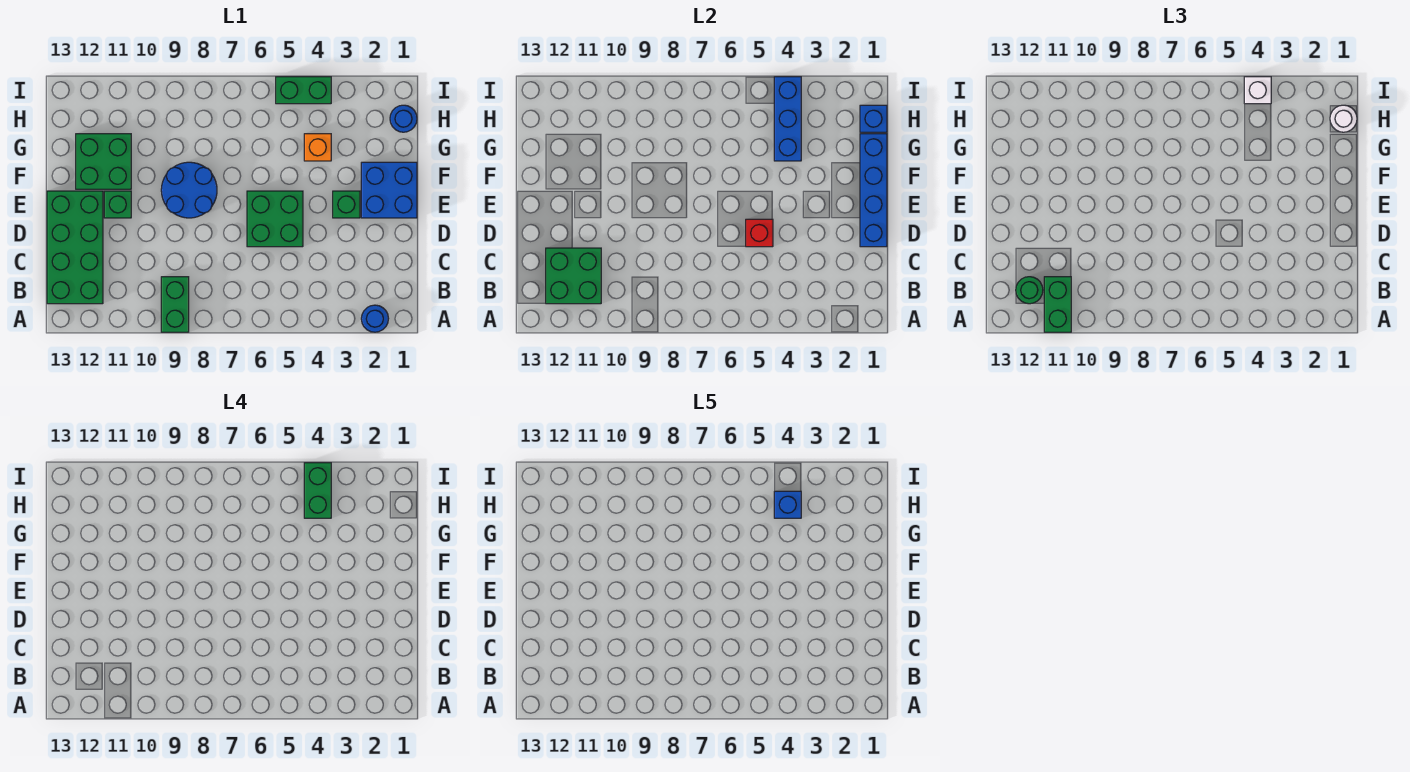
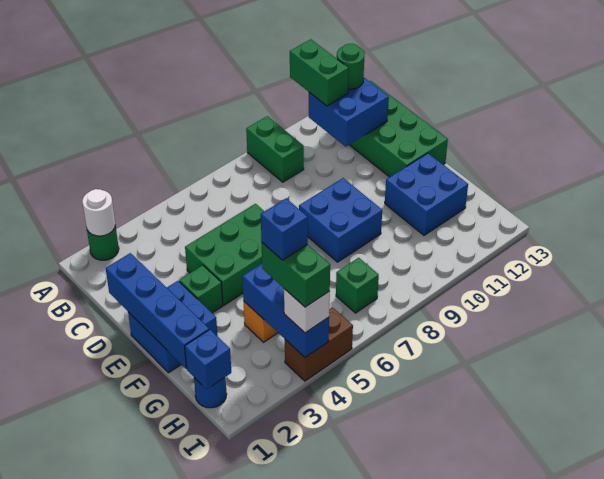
blue 1x1 round brick [361,305,389,332] -> green 1x1 round brick [87,225,119,260]
green 2x2 brick [546,248,601,304] -> blue 2x2 brick [309,78,389,146]
green 2x2 brick [247,191,303,247] -> green 2x3 brick [185,204,264,305]
red 1x1 brick [746,219,773,247] -> none
blue 2x2 round brick [161,162,217,218] -> blue 2x2 brick [299,178,382,262]
green 1x1 brick [104,191,131,218] -> green 1x1 brick moved to [336,258,379,313]
green 2x2 brick [76,134,131,189] -> blue 2x2 brick [385,153,468,235]
white 1x1 round brick [1330,105,1357,132] -> white 1x1 round brick moved to [82,189,115,236]
green 1x2 brick [276,77,331,104] -> brown 1x2 brick [285,307,353,381]

